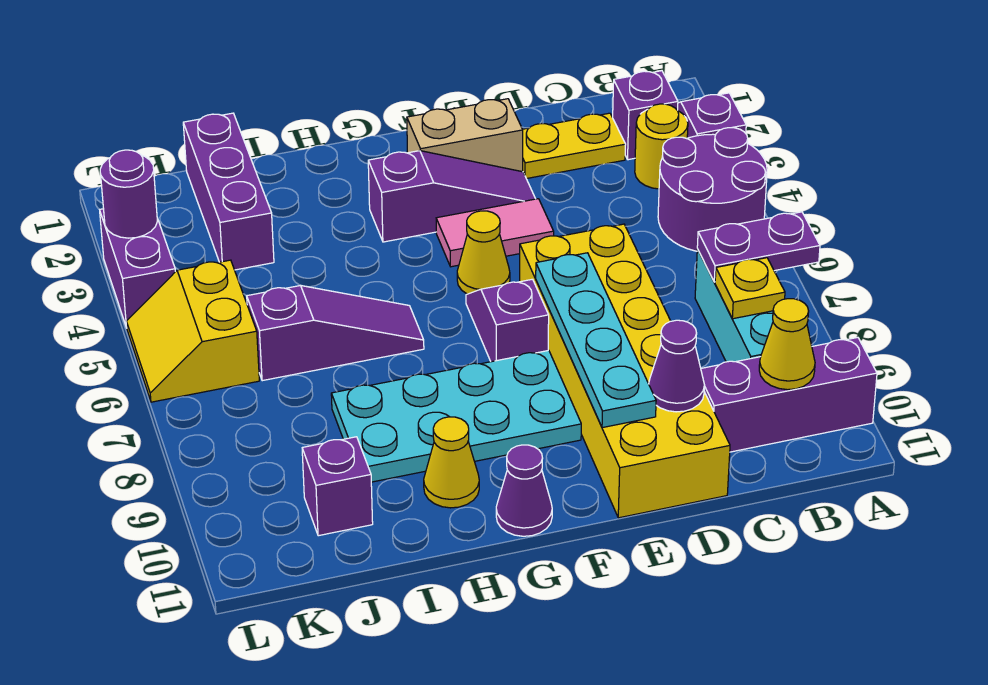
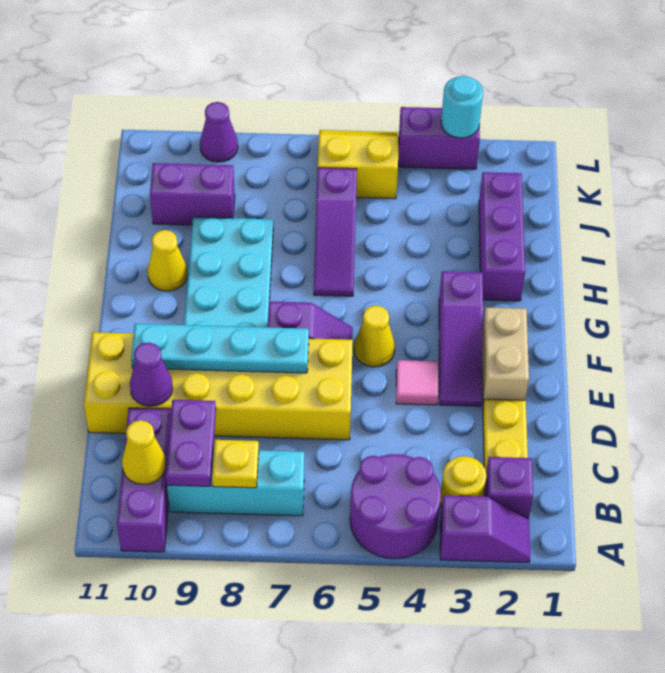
purple 1x2 plate [697,212,820,282] -> purple 1x2 plate moved to [166,400,216,486]
pink 1x2 tile [436,199,554,267] -> pink 1x1 tile [396,360,438,405]
purple 1x1 cone [496,445,552,536] -> purple 1x1 cone moved to [200,102,238,162]
purple 1x3 brick [183,113,274,270] -> purple 1x3 brick turned to [479,172,525,301]
purple 1x1 brick [302,437,373,536] -> purple 1x2 brick [150,163,235,225]
purple 1x1 round brick [100,150,157,238] -> cyan 1x1 round brick [441,76,483,138]

